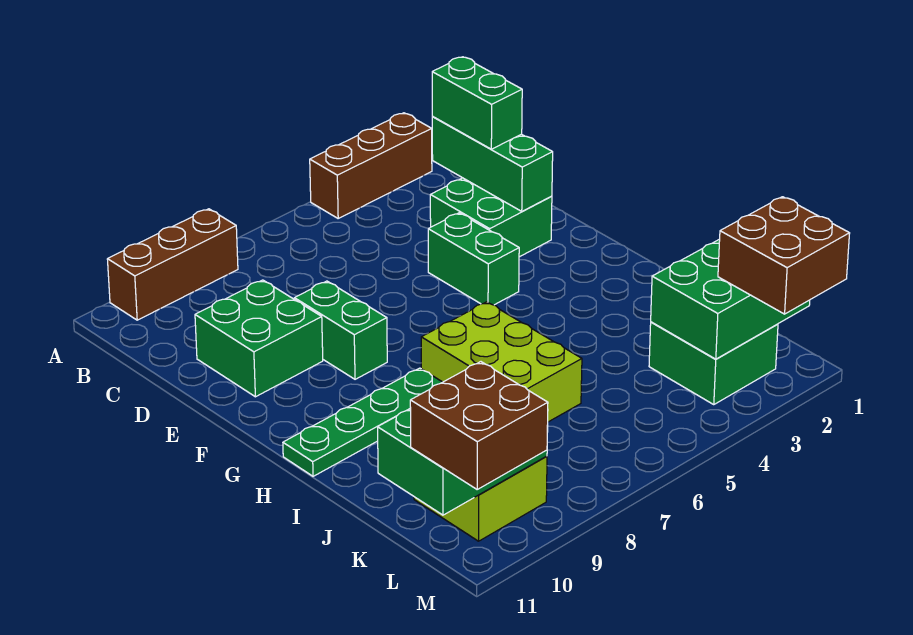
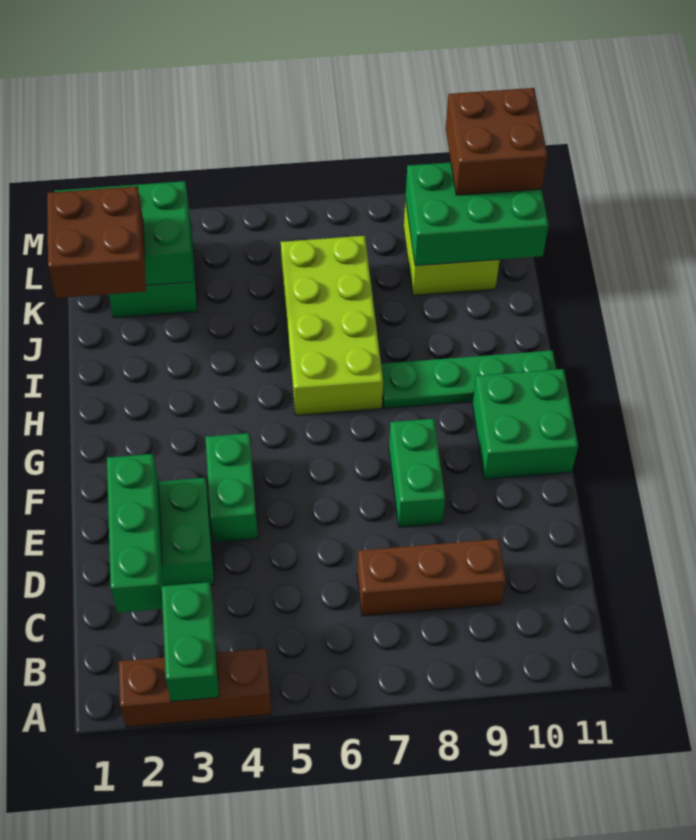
brown 1x3 brick [107,209,238,320] -> brown 1x3 brick moved to [357,539,506,616]
green 1x2 brick [432,57,522,149] -> green 1x2 brick moved to [162,582,219,702]
green 2x2 brick [195,280,323,397] -> green 2x2 brick moved to [472,369,578,479]
lime 2x3 brick [421,302,582,422] -> lime 2x4 brick [281,236,383,415]
brown 2x2 brick [718,197,850,314] -> brown 2x2 brick moved to [47,186,146,298]

